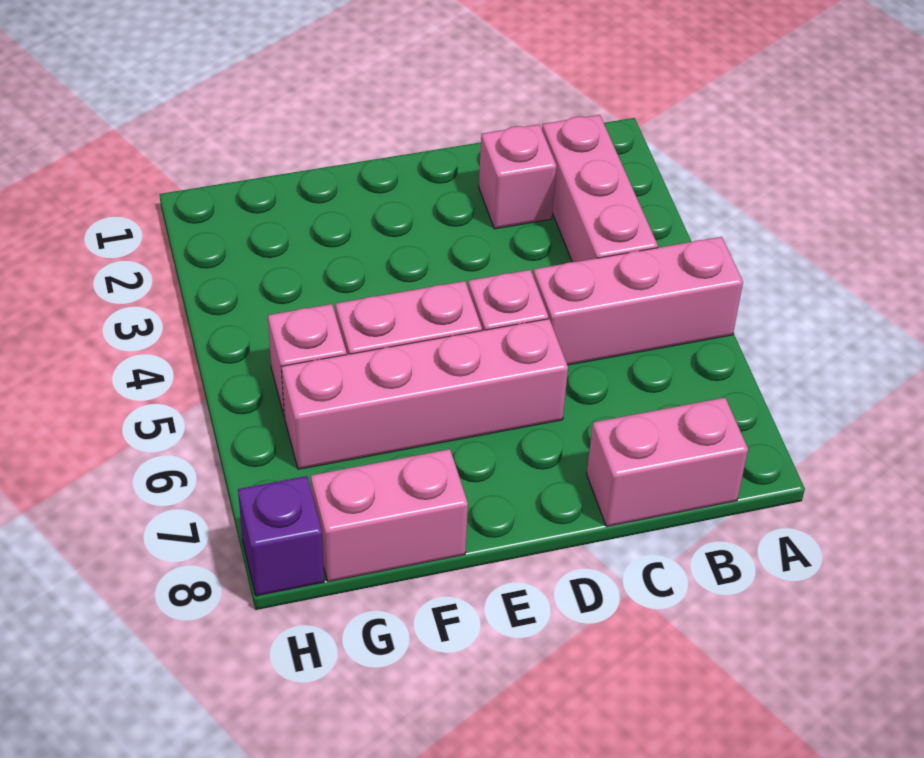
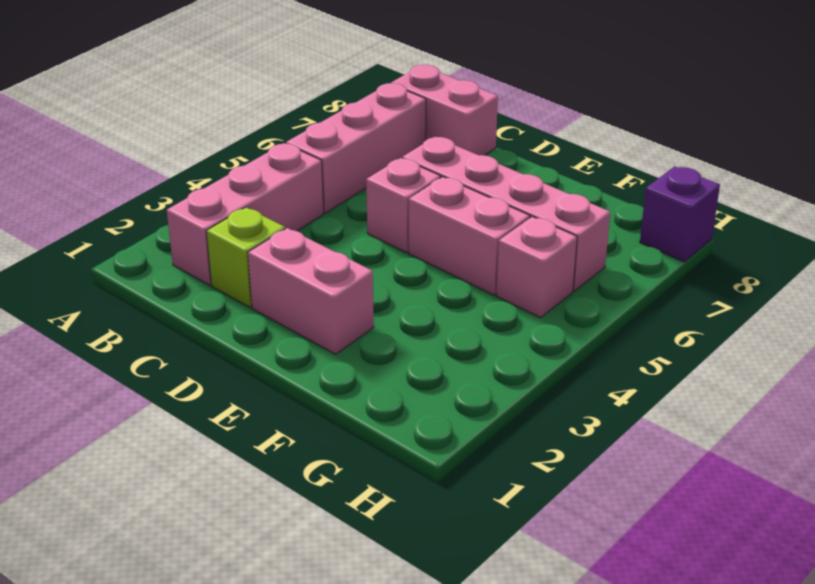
pink 1x3 brick [533,237,743,365] -> pink 1x3 brick turned to [286,83,426,213]
pink 1x1 brick [479,125,556,229] -> lime 1x1 brick [206,207,285,307]
pink 1x2 brick [311,449,468,582] -> pink 1x2 brick moved to [248,228,374,354]

